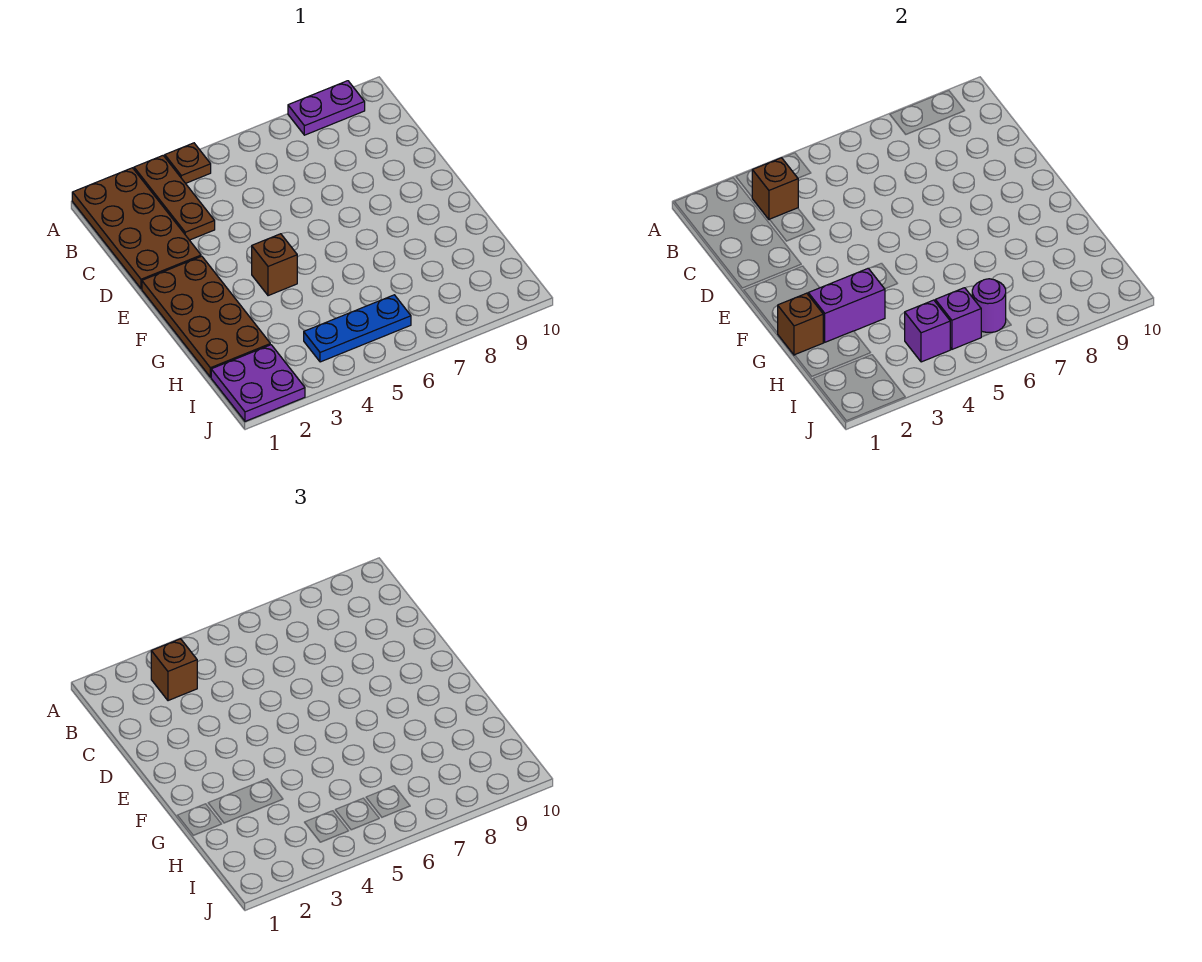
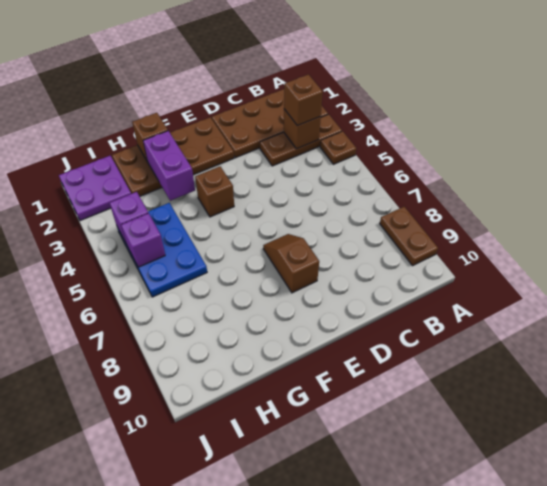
purple 1x2 plate [288,81,365,135] -> brown 1x2 plate [380,207,438,265]
none -> brown 1x2 slope [263,234,319,293]
blue 1x3 plate [304,295,411,362] -> blue 2x3 plate [117,203,207,297]
purple 1x1 round brick [972,279,1006,333] -> none

